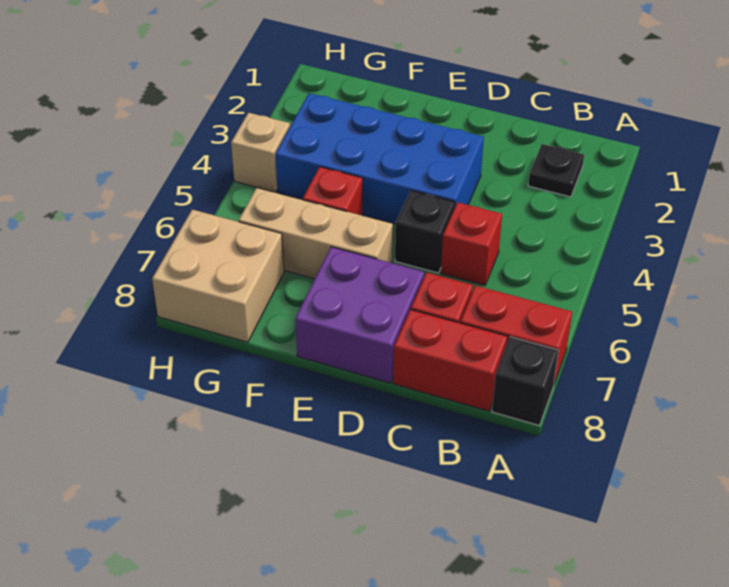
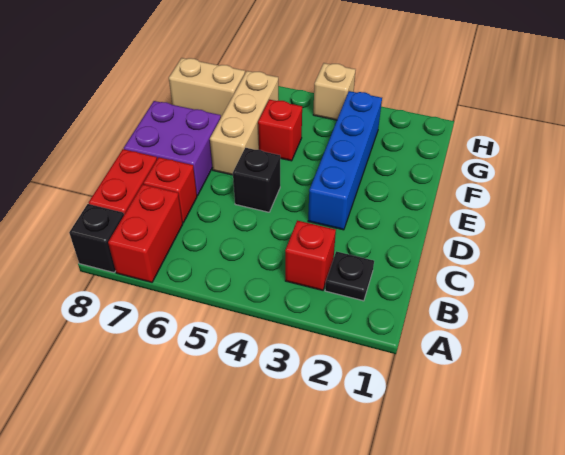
red 1x1 brick [441,202,502,285] -> red 1x1 brick moved to [285,221,336,290]
blue 2x4 brick [275,93,484,224] -> blue 1x4 brick [308,91,382,230]
tan 2x2 brick [152,210,284,342] -> tan 1x2 brick [169,58,245,117]

